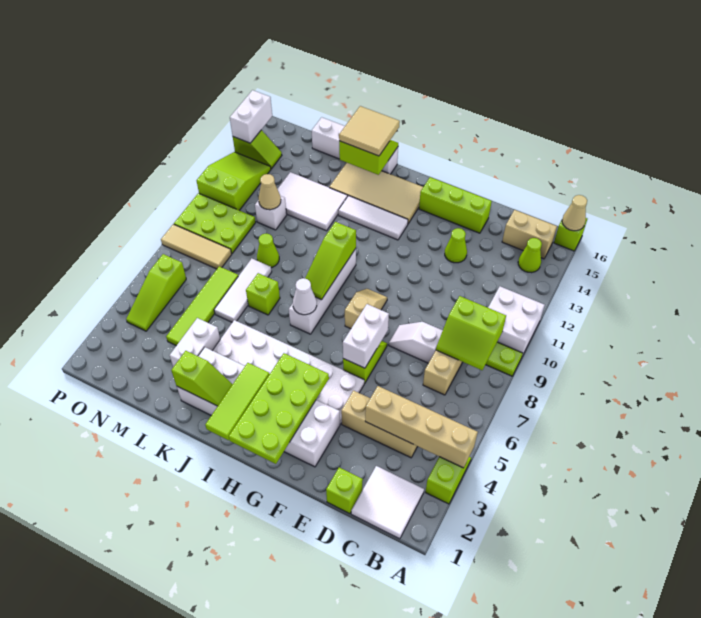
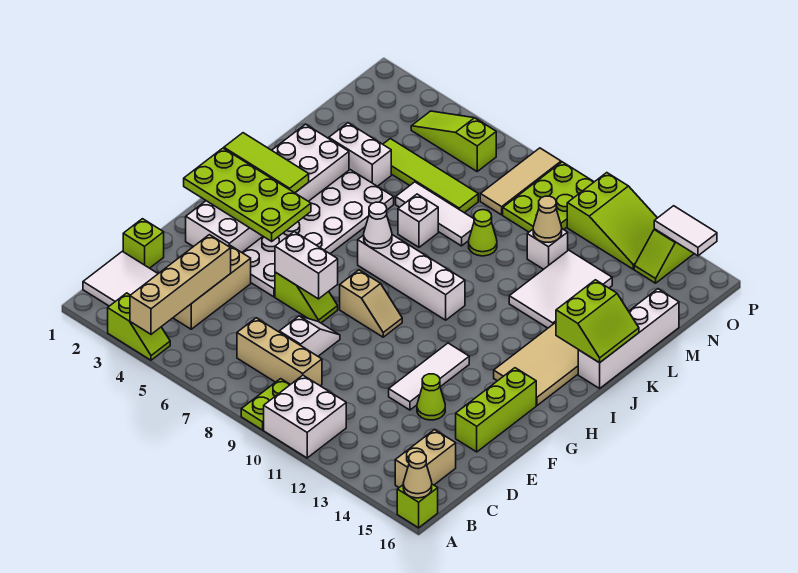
lime 2x2 slope [436,296,506,370] -> none
lime 1x1 cone [518,238,542,273] -> none
white 1x3 tile [338,196,408,240] -> white 1x3 tile moved to [389,343,469,410]
lime 1x3 slope [305,222,356,300] -> none
lime 1x2 slope [171,351,233,406] -> none
tan 2x2 tile [339,106,400,156] -> none
lime 1x1 brick [246,273,280,315] -> white 1x1 brick [398,194,438,247]
white 1x2 brick [230,90,272,143] -> white 1x2 tile [654,206,717,256]

